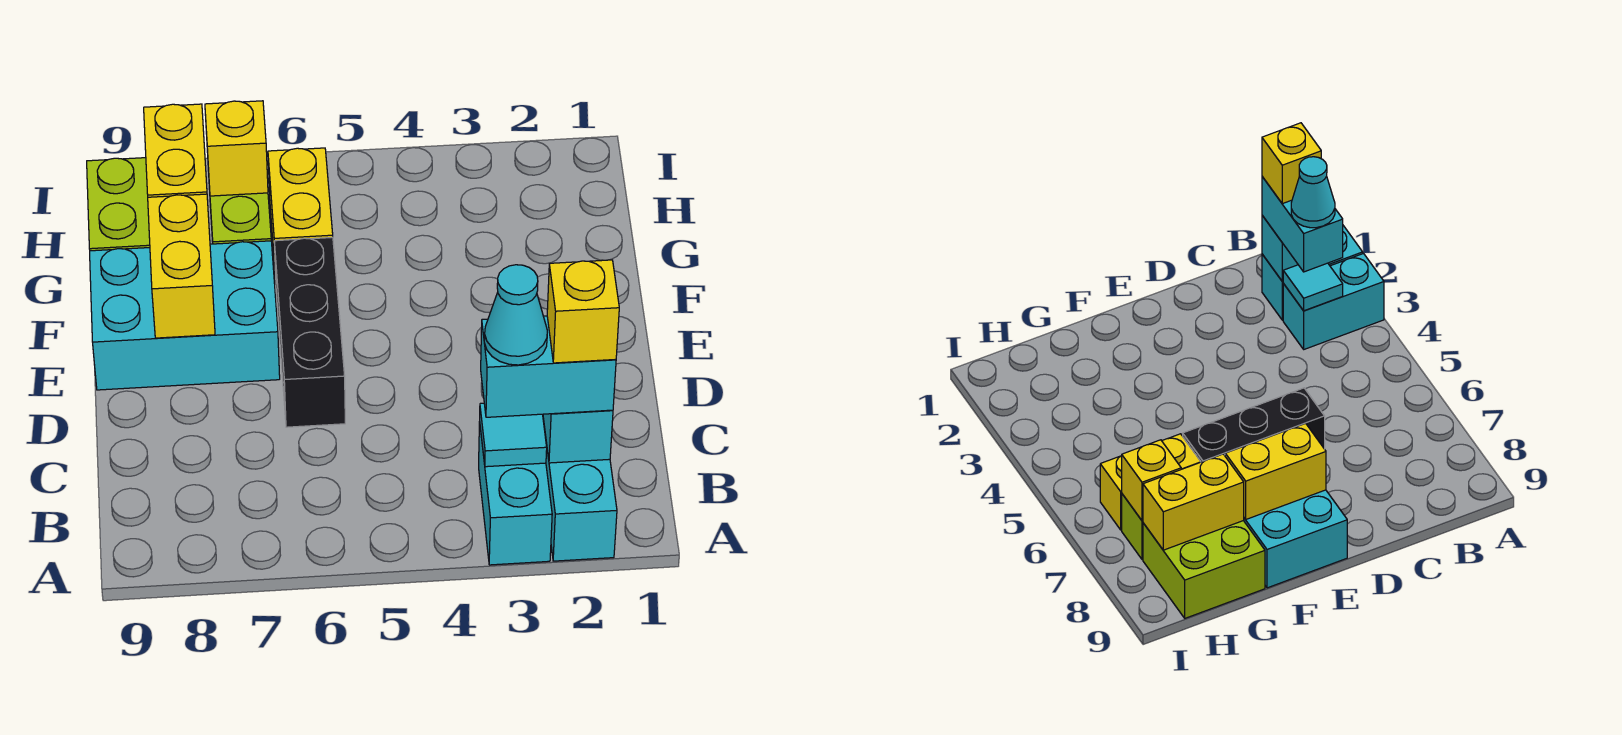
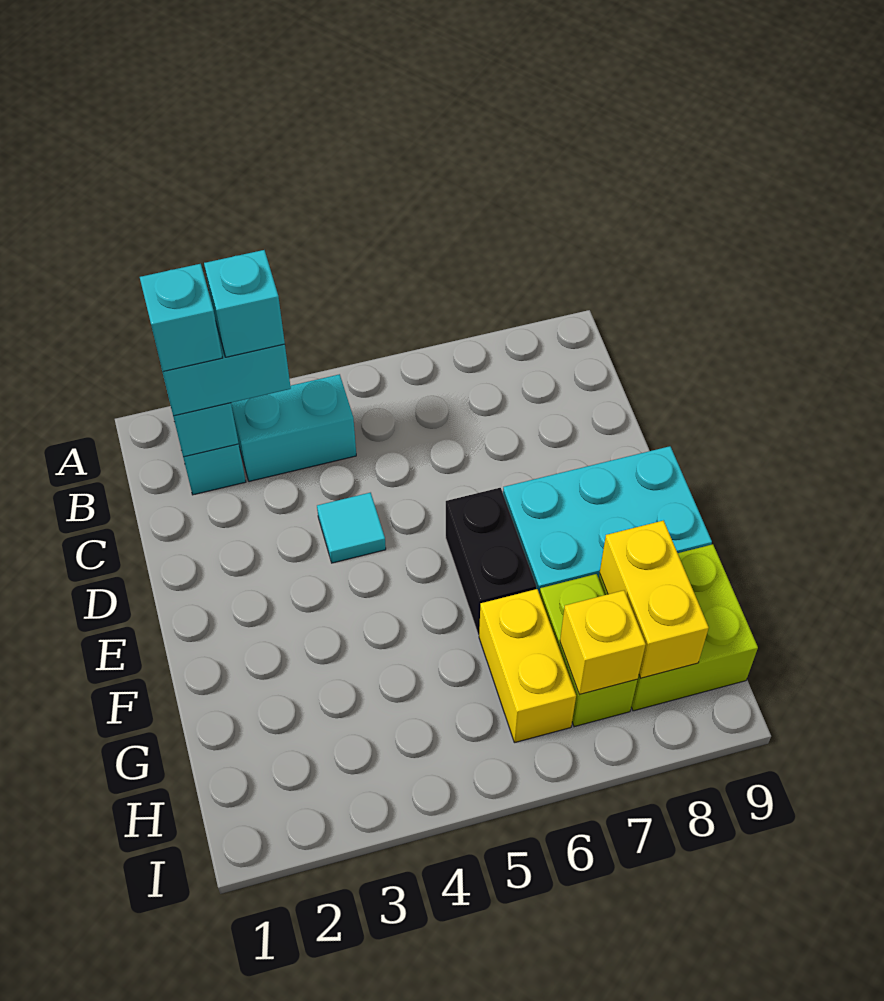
cyan 1x2 brick [479,422,552,565] -> cyan 1x2 brick turned to [231,374,356,481]
yellow 1x1 brick [547,260,619,363] -> cyan 1x1 brick [140,264,222,372]
cyan 1x1 tile [480,403,547,467] -> cyan 1x1 tile moved to [317,493,386,563]
cyan 1x1 cone [484,265,547,365] -> cyan 1x1 brick [204,250,285,357]
black 1x3 brick [274,237,345,427] -> black 1x2 brick [446,488,536,635]
yellow 1x2 brick [148,194,215,338] -> none

